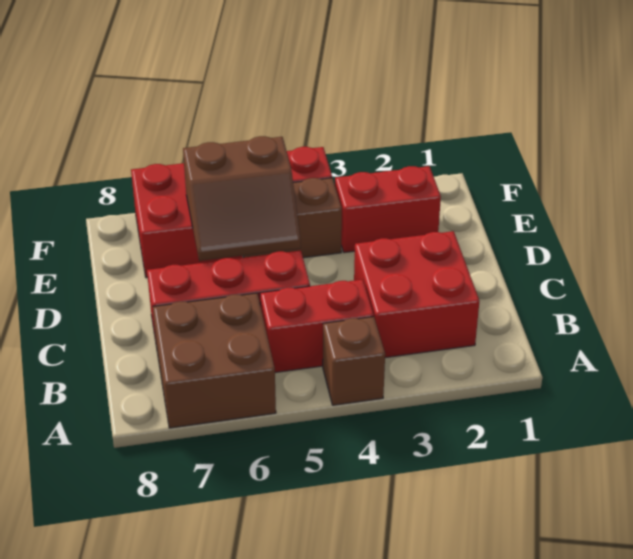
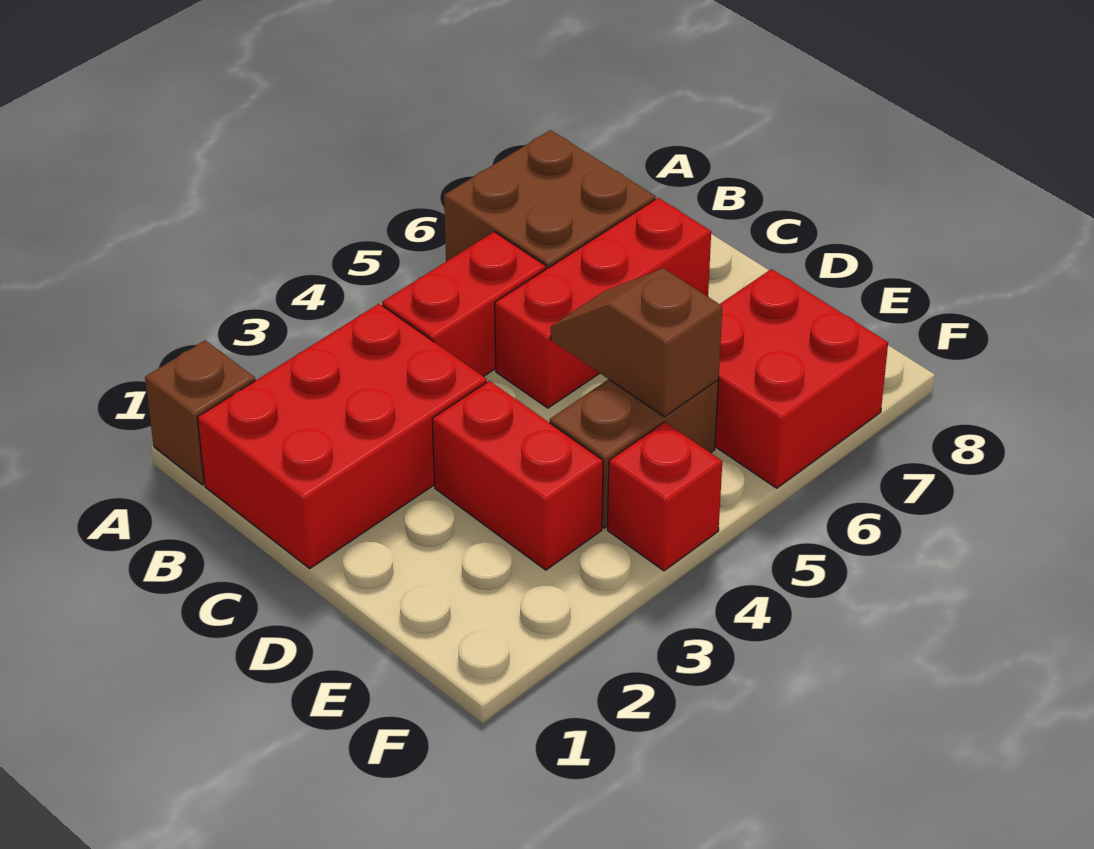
brown 1x1 brick [323,317,385,405] -> brown 1x1 brick moved to [145,340,255,485]
red 2x2 brick [354,231,479,358] -> red 2x3 brick [197,304,487,568]
brown 2x2 slope [183,136,301,261] -> brown 1x2 slope [551,268,722,417]
red 1x2 brick [335,166,441,253] -> red 1x2 brick turned to [432,381,603,570]

